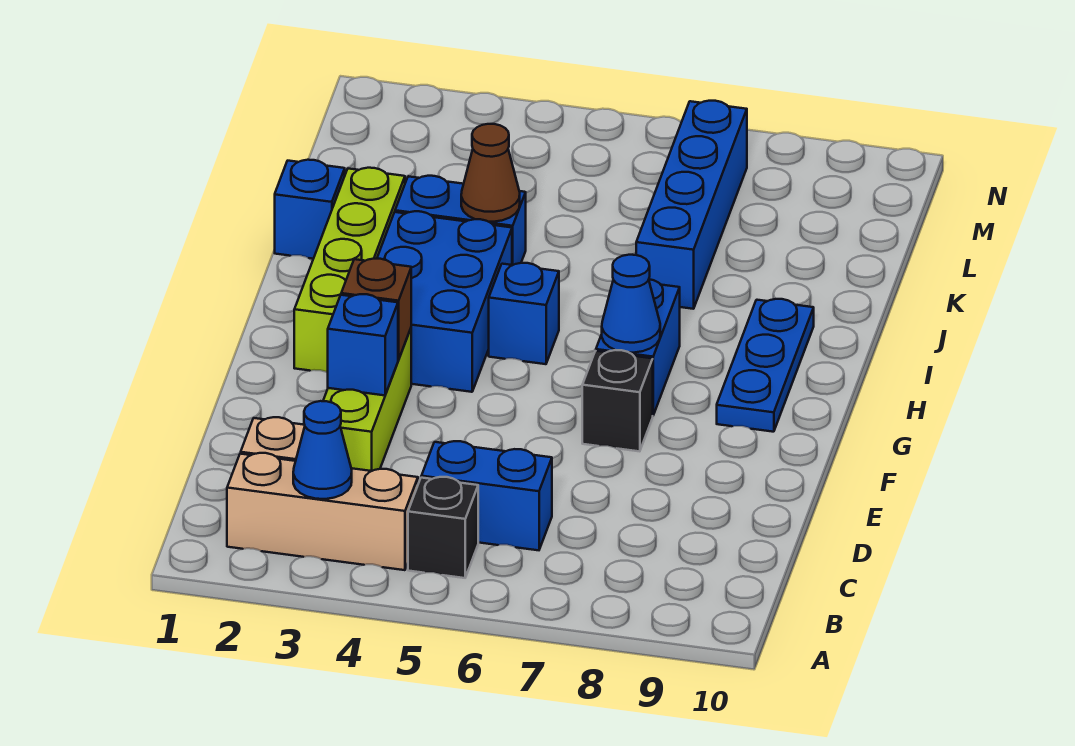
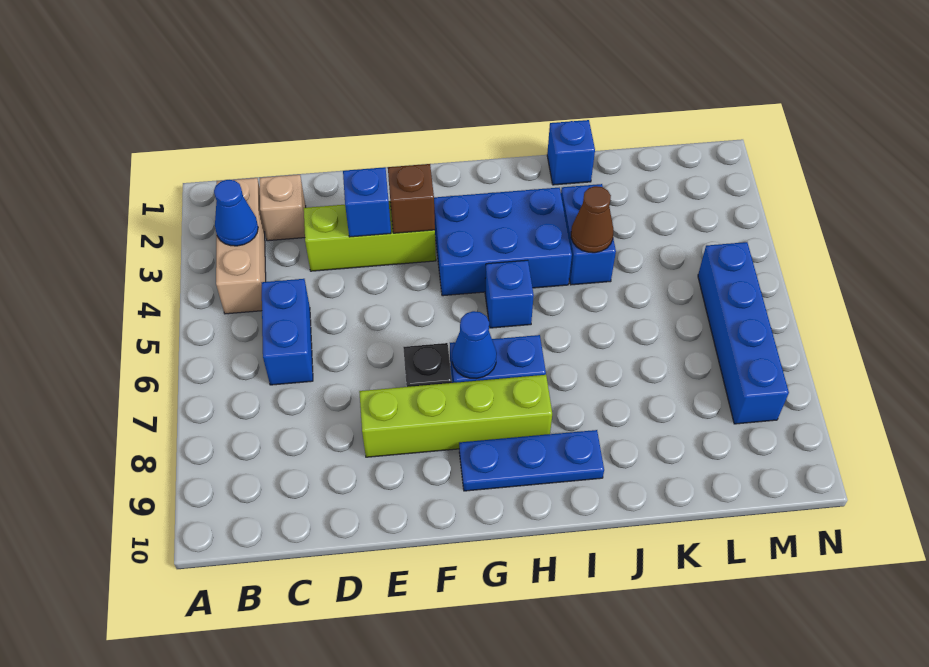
black 1x1 brick [408,477,478,578] -> none
lime 1x4 brick [294,168,405,373] -> lime 1x4 brick moved to [359,375,552,457]
blue 1x4 brick [636,101,747,309] -> blue 1x4 brick turned to [698,242,789,424]

